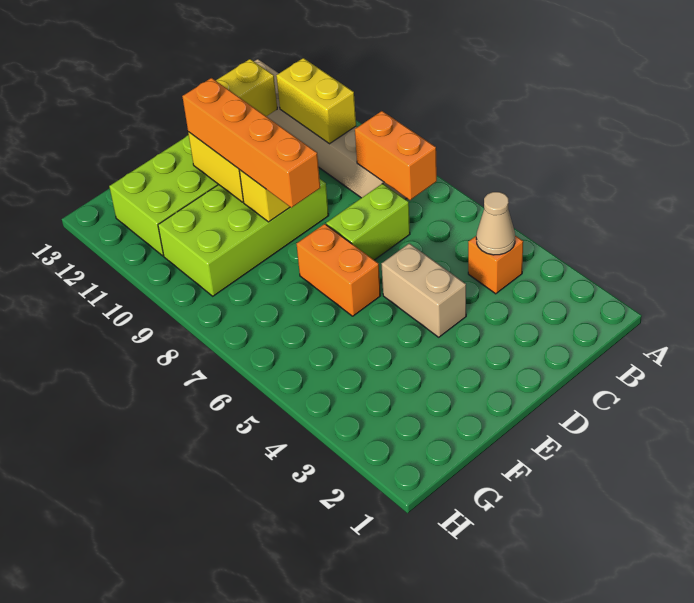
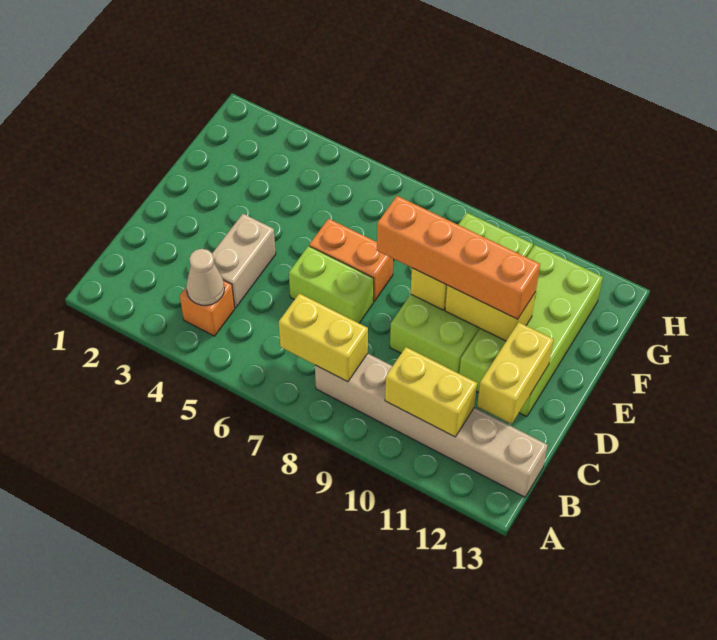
orange 1x2 brick [355,111,437,200] -> yellow 1x2 brick [279,293,368,382]
lime 1x2 brick [326,183,410,260] -> lime 1x2 brick turned to [289,246,374,323]
tan 1x2 brick [382,243,466,337] -> tan 1x2 brick turned to [212,214,276,308]

